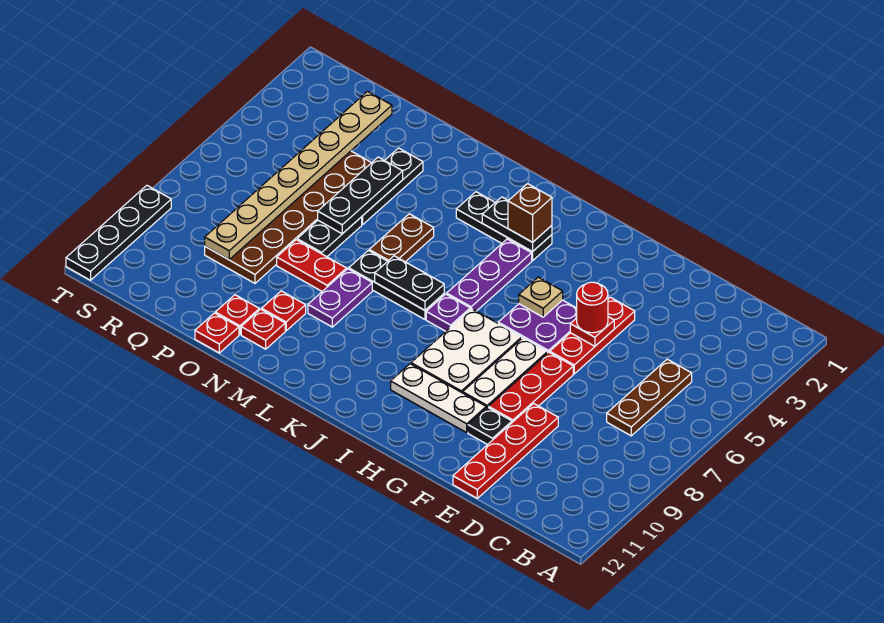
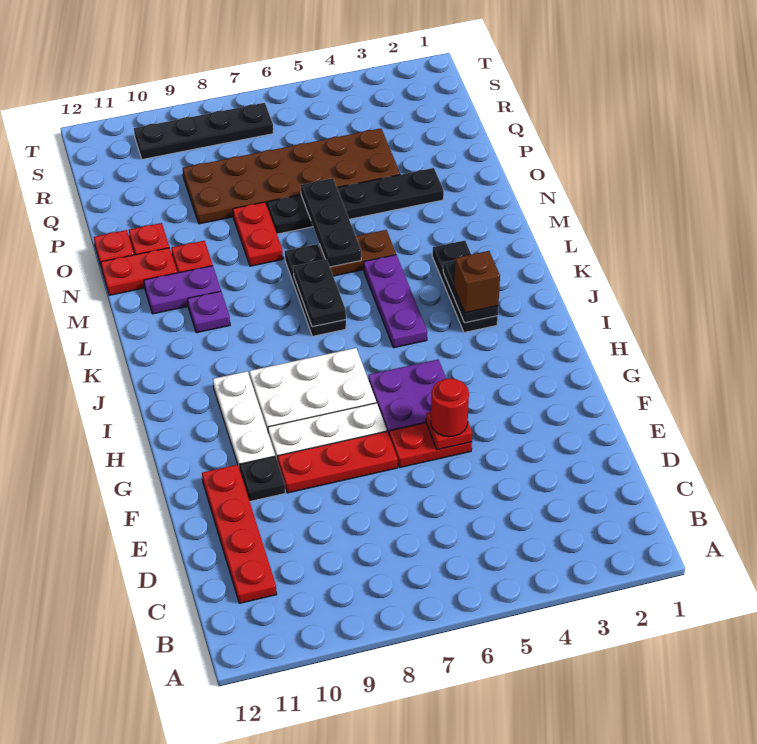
brown 1x3 plate [607,359,692,436] -> none
red 1x4 plate [453,404,558,498] -> red 1x4 plate turned to [202,465,277,603]
red 1x3 plate [550,297,635,374] -> red 1x2 plate [389,423,472,467]
tan 1x1 plate [519,277,563,317] -> none
purple 1x3 plate [447,239,532,311] -> purple 1x3 plate turned to [364,255,427,348]
purple 1x1 plate [426,294,470,331] -> purple 1x1 plate moved to [188,291,230,333]
purple 1x2 plate [308,269,372,327] -> purple 1x2 plate moved to [144,266,221,314]
red 1x1 plate [241,309,285,349] -> red 1x2 plate [101,248,177,295]
black 1x3 plate [318,157,403,234] -> black 1x3 plate turned to [301,178,361,267]
tan 1x8 plate [205,91,392,260] -> none
black 1x4 plate [66,185,171,280] -> black 1x4 plate moved to [134,103,273,159]

